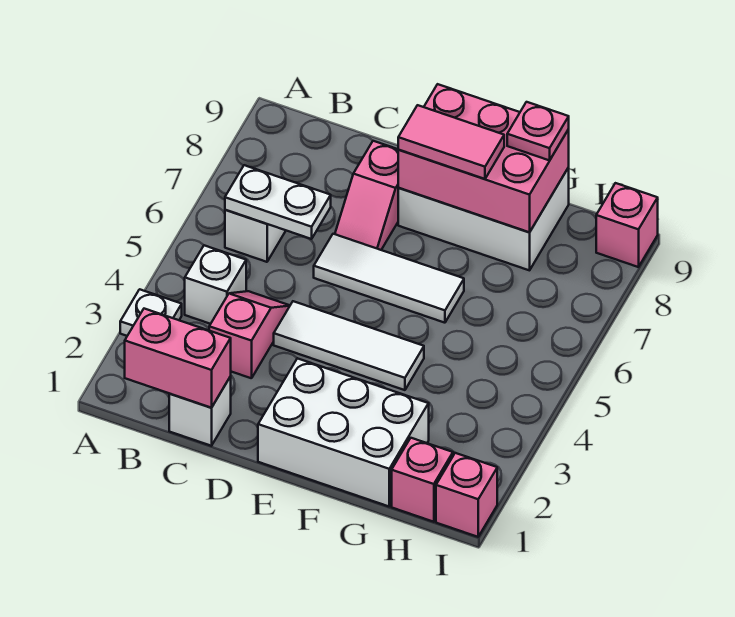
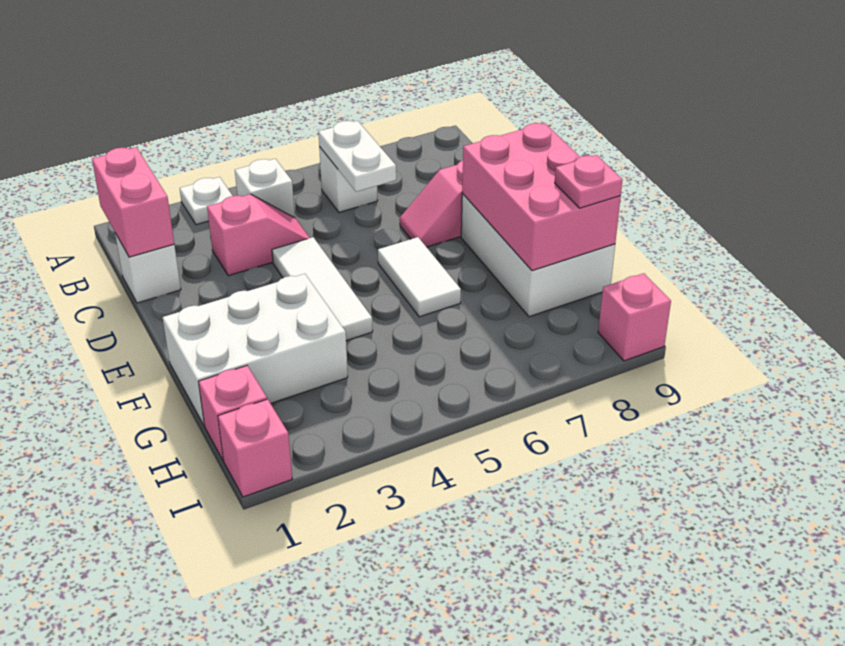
white 1x3 tile [314,234,464,323] -> white 1x2 tile [378,237,461,317]
white 2x3 brick [258,358,429,506] -> white 2x3 brick turned to [163,274,348,426]
pink 1x2 tile [398,105,504,179] -> none

